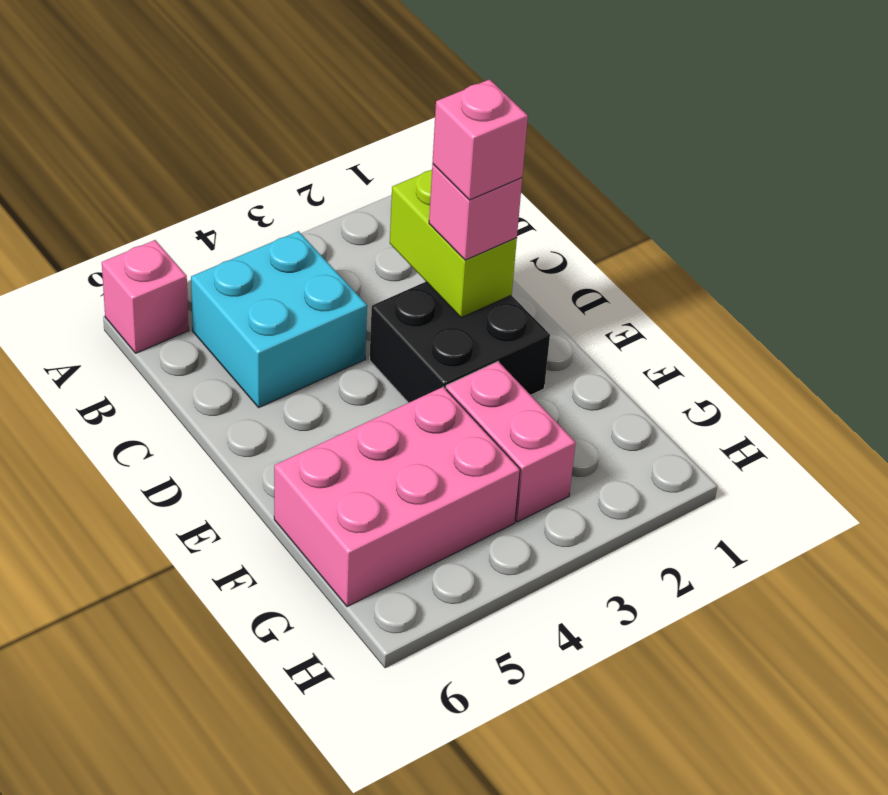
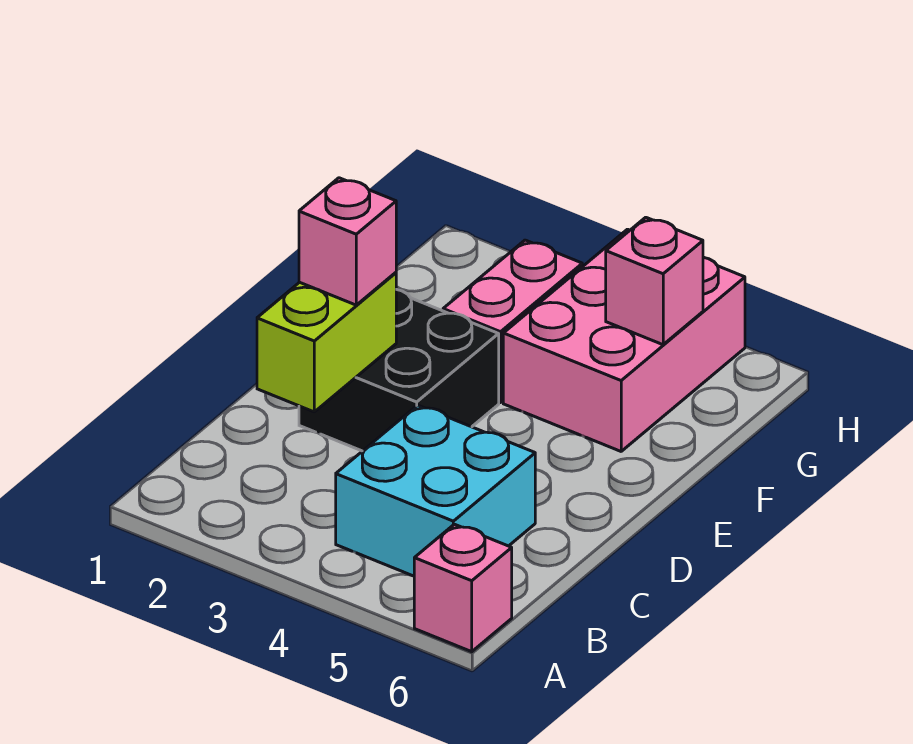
pink 1x1 brick [432,79,528,200] -> pink 1x1 brick moved to [606,217,703,345]
pink 2x3 brick [274,387,520,607] -> pink 2x3 brick turned to [503,229,745,451]

